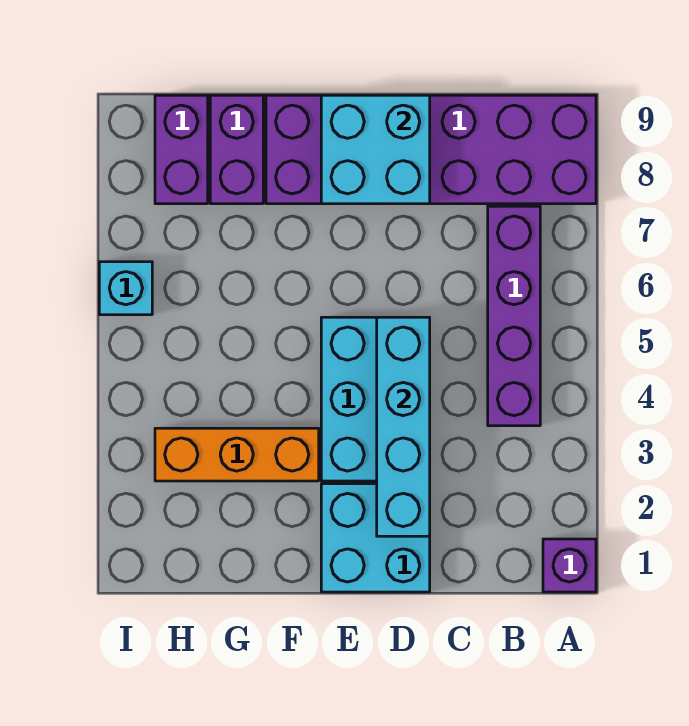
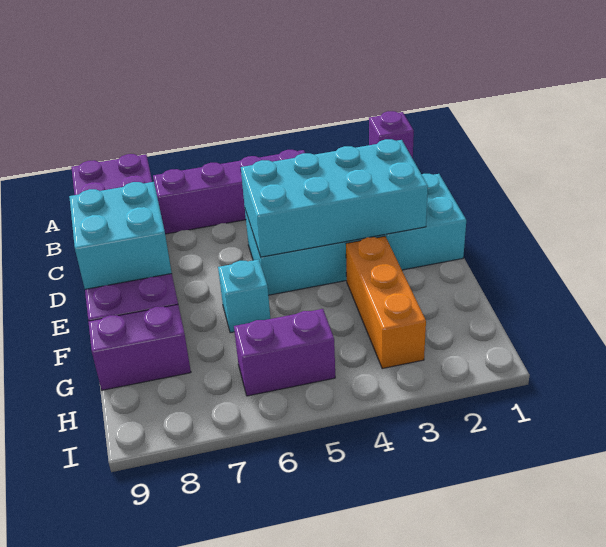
cyan 1x4 brick [377,317,430,536] -> cyan 2x4 brick [241,139,428,257]
purple 1x2 brick [155,95,208,204] -> purple 1x2 brick moved to [234,309,335,396]
cyan 1x1 brick [99,262,152,315] -> cyan 1x1 brick moved to [218,259,270,333]

